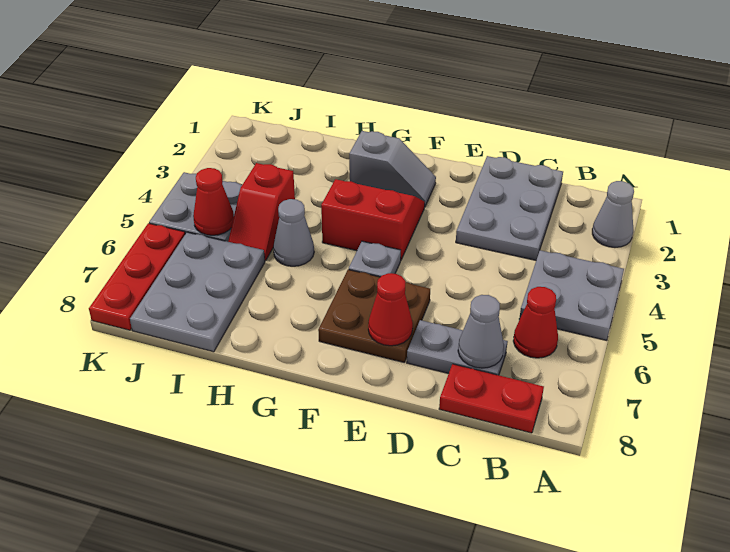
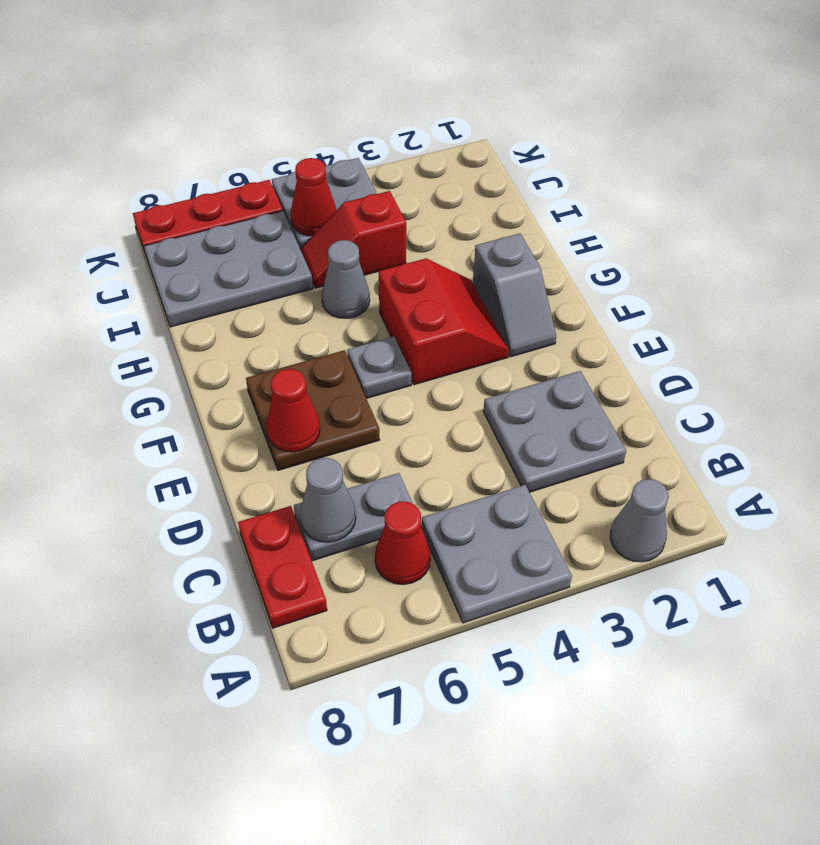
grey 2x3 plate [456,156,563,260] -> grey 2x2 plate [483,371,626,492]
grey 1x2 plate [407,320,508,375] -> grey 1x2 plate turned to [294,473,413,561]

